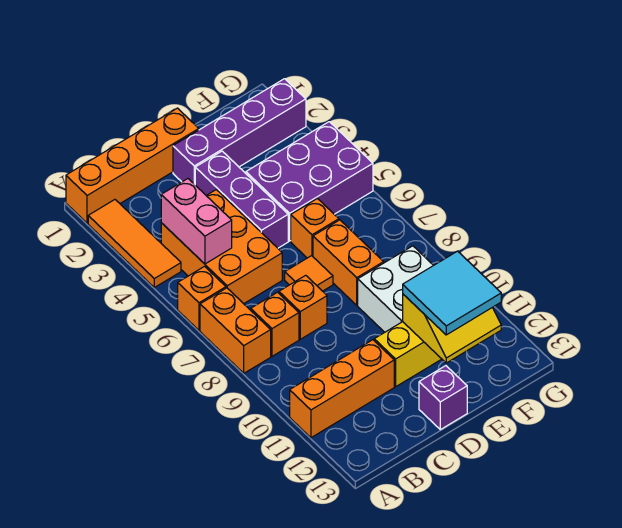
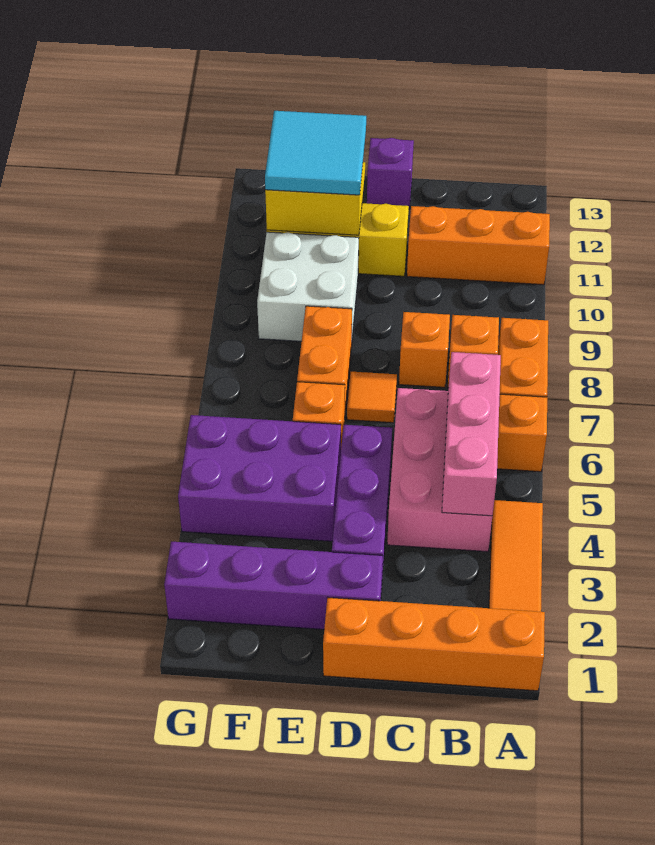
orange 2x3 brick [161,190,282,304] -> pink 2x3 brick [387,388,492,552]
pink 1x2 brick [161,179,232,264] -> pink 1x3 brick [442,352,501,516]

